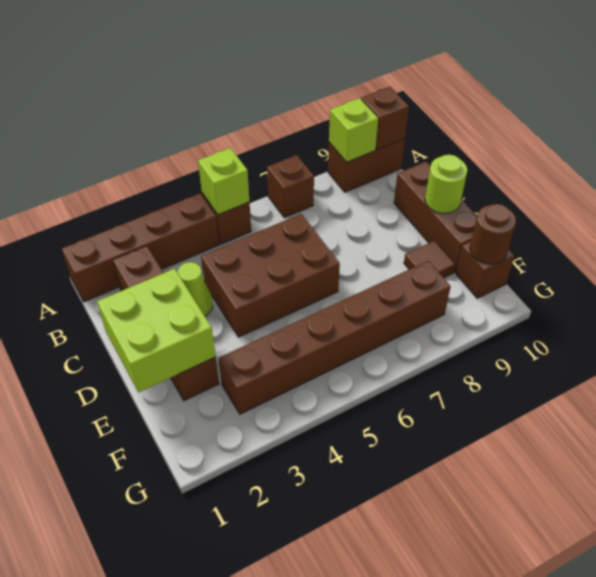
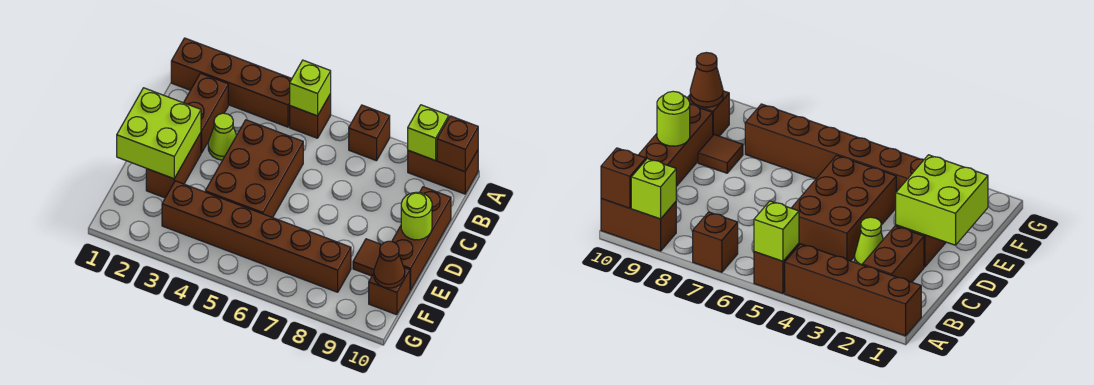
brown 2x3 brick [201,214,340,337] -> brown 2x3 brick turned to [205,120,303,218]
brown 1x1 round brick [470,204,516,264] -> brown 1x1 cone [374,241,405,288]

